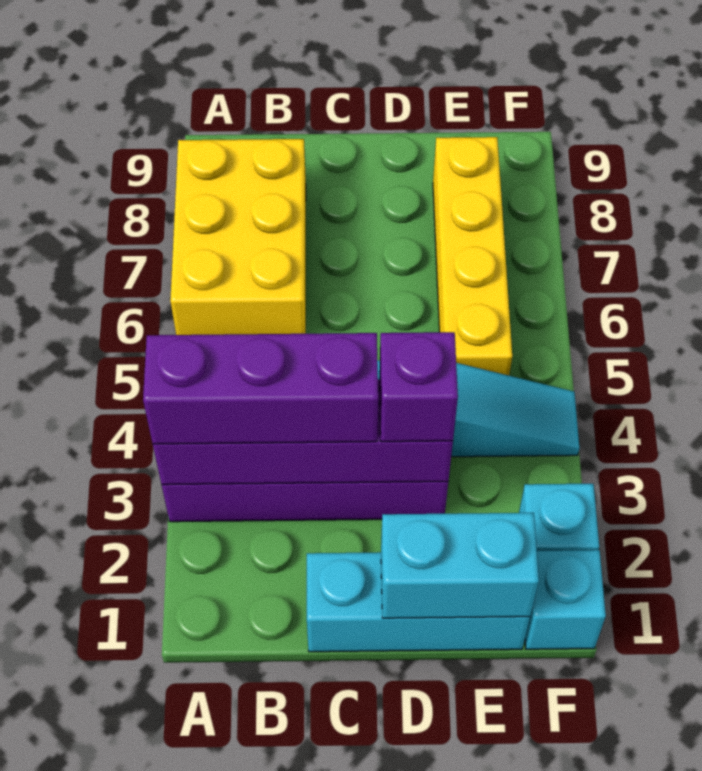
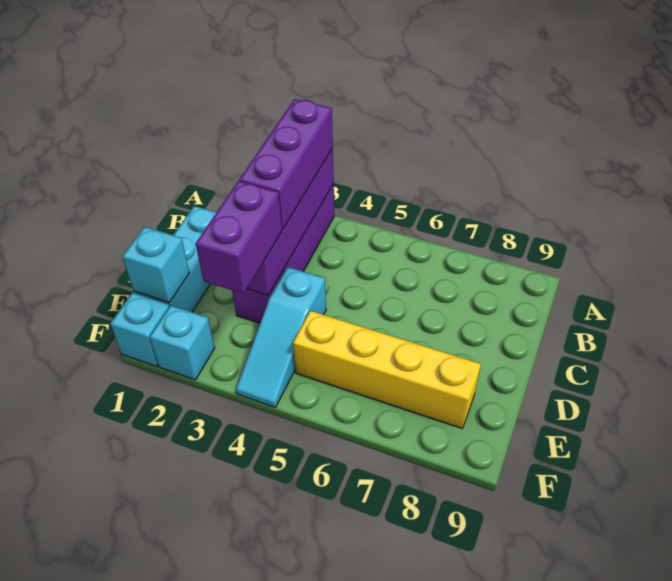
yellow 2x3 brick [170,139,306,335] -> none
cyan 1x2 brick [381,513,539,618] -> cyan 1x1 brick [122,227,190,303]
purple 1x1 brick [379,332,458,442] -> purple 1x2 brick [196,181,282,294]

